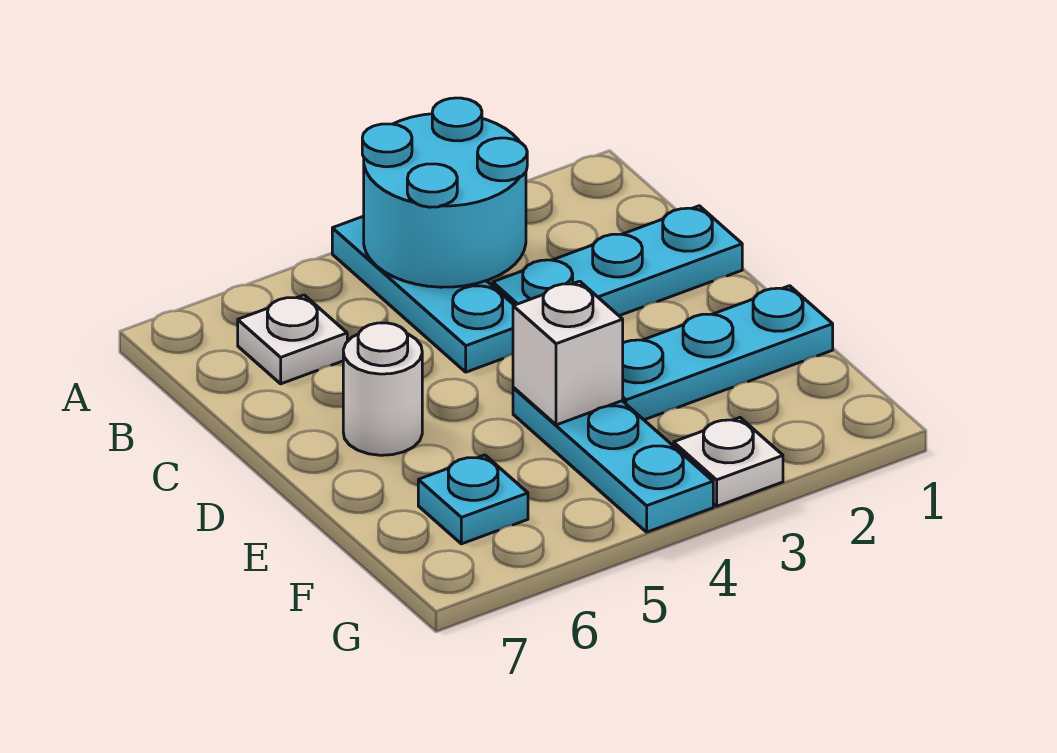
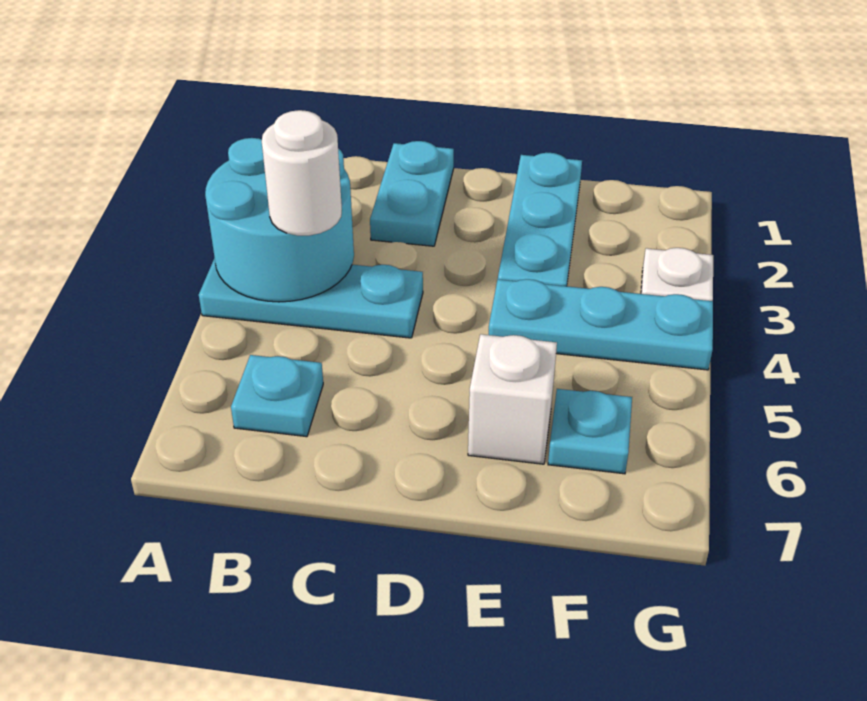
white 1x1 plate [238,295,347,384] -> cyan 1x1 plate [231,355,323,437]
cyan 1x3 plate [493,206,742,316] -> cyan 1x2 plate [370,141,454,246]
white 1x1 round brick [343,323,422,455] -> white 1x1 round brick moved to [262,110,342,236]
white 1x1 brick [513,281,623,425] -> white 1x1 brick moved to [468,334,557,464]

